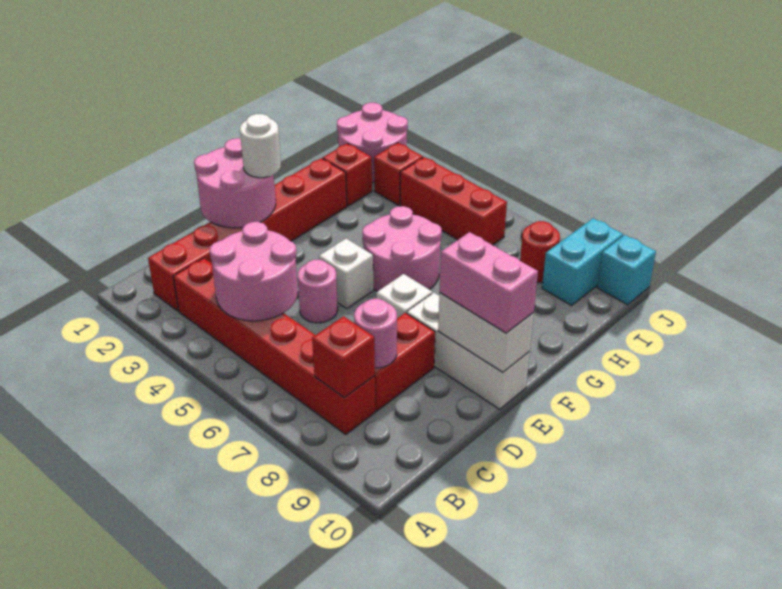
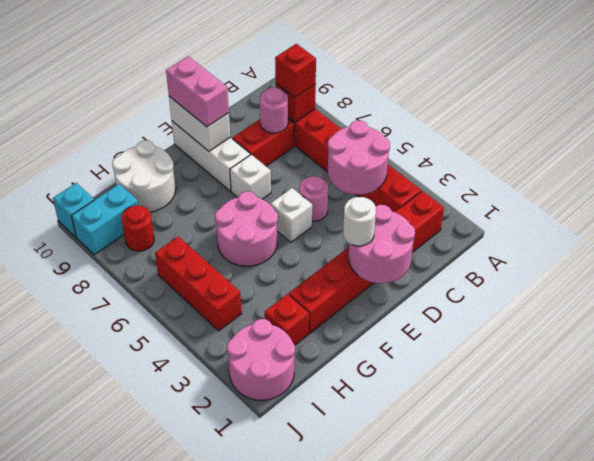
none -> white 2x2 round brick [112,140,176,212]
red 1x1 brick [374,143,423,206] -> red 1x1 brick moved to [275,44,316,98]

